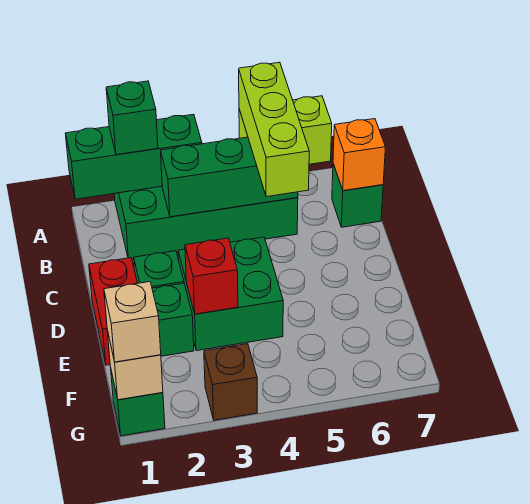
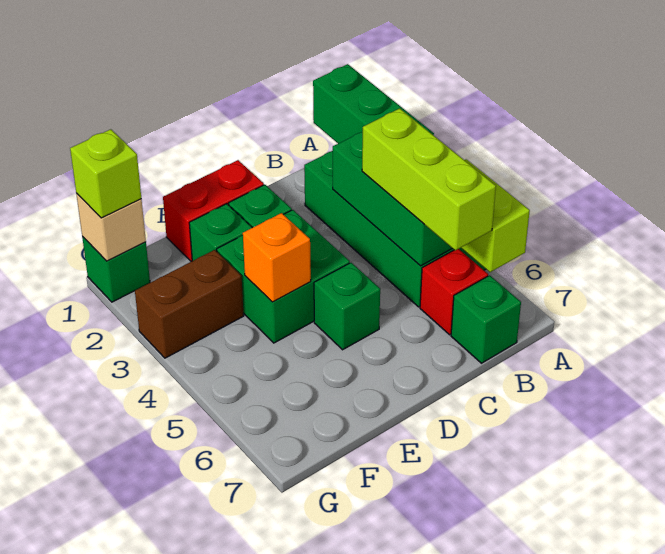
green 1x1 brick [106,81,158,155] -> green 1x1 brick moved to [314,263,380,350]
lime 1x3 brick [239,62,309,197] -> lime 1x3 brick turned to [362,108,496,250]
orange 1x1 brick [333,119,385,191] -> orange 1x1 brick moved to [243,213,311,302]
red 1x1 brick [185,238,238,314] -> red 1x1 brick moved to [420,249,488,335]
tan 1x1 brick [104,282,161,362] -> lime 1x1 brick [70,129,141,218]
brown 1x1 brick [204,344,257,420] -> brown 1x2 brick [135,250,244,358]

